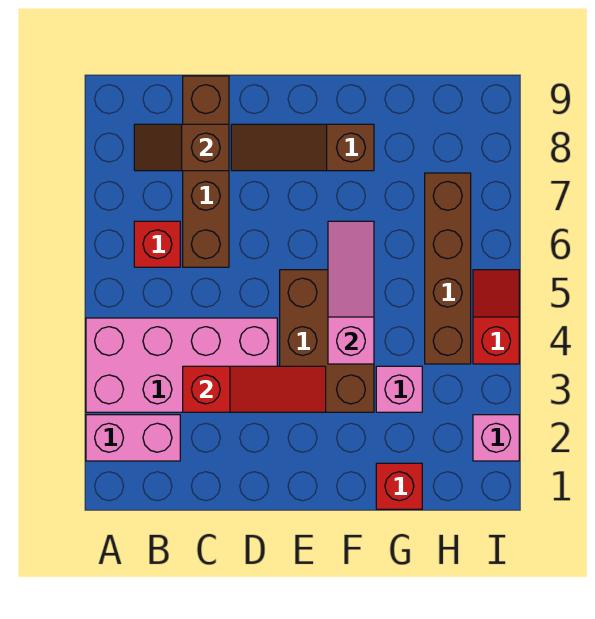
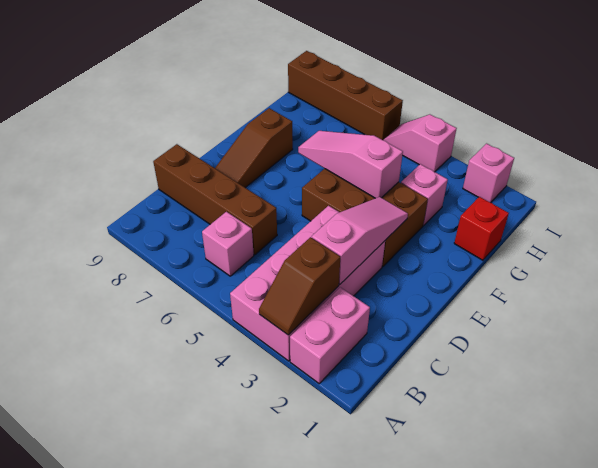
red 1x1 brick [134,221,180,267] -> pink 1x1 brick [202,212,254,276]
brown 1x2 slope [134,124,229,171] -> brown 1x2 slope moved to [259,237,340,335]
red 1x3 slope [183,366,326,412] -> pink 1x3 slope [312,197,408,285]
brown 1x4 brick [425,173,471,364] -> brown 1x4 brick moved to [288,51,403,140]
red 1x2 slope [473,270,519,364] -> pink 1x2 slope [384,115,457,172]

